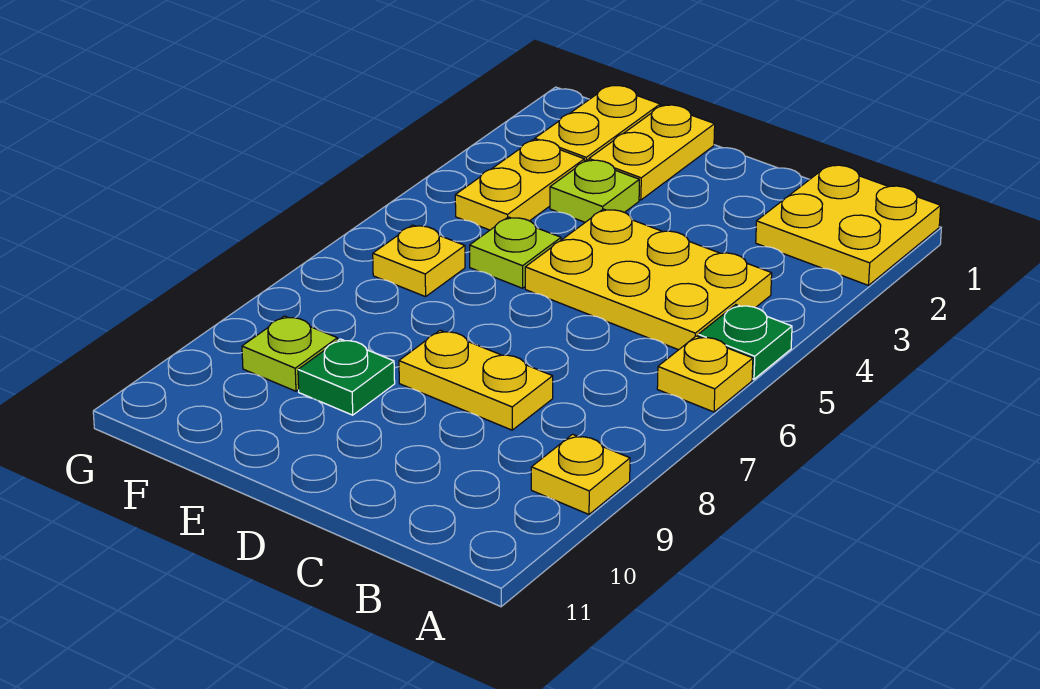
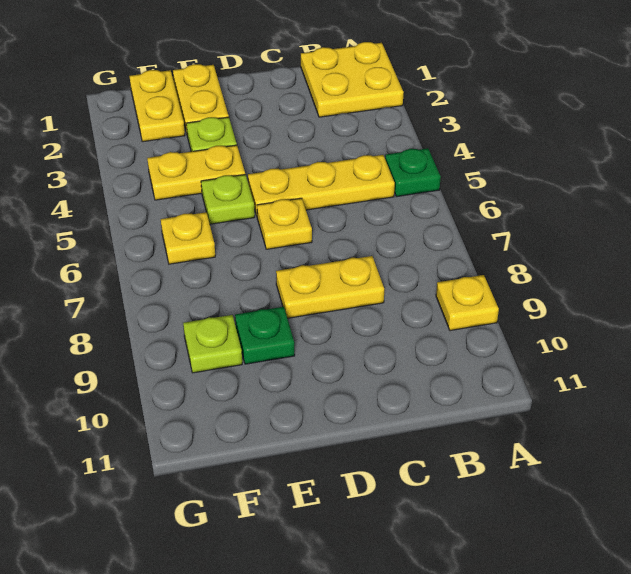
yellow 1x1 plate [657,336,753,412] -> yellow 1x1 plate moved to [257,198,312,249]
yellow 2x3 plate [525,209,772,350] -> yellow 1x3 plate [248,155,395,216]
yellow 1x2 plate [455,140,584,230] -> yellow 1x2 plate turned to [147,145,245,200]

